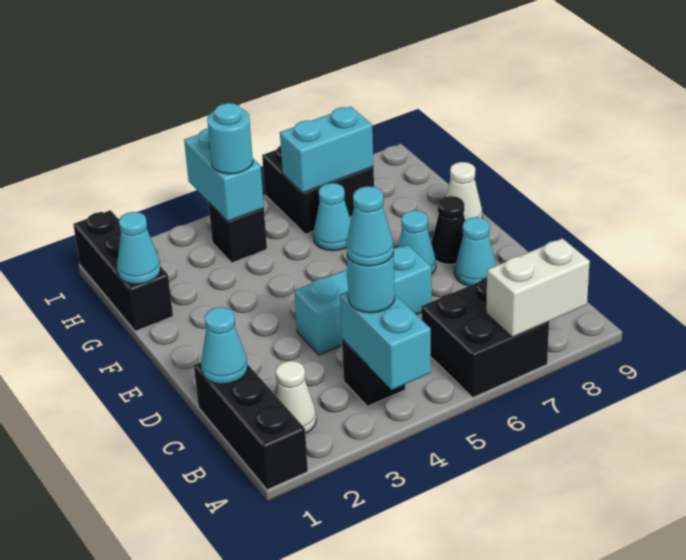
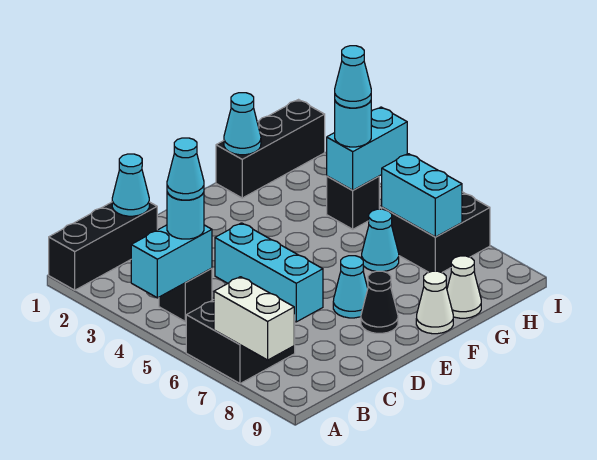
white 1x1 cone [275,361,316,434] -> white 1x1 cone moved to [447,256,481,318]
cyan 1x1 cone [455,217,496,286] -> cyan 1x1 cone moved to [335,46,371,108]

